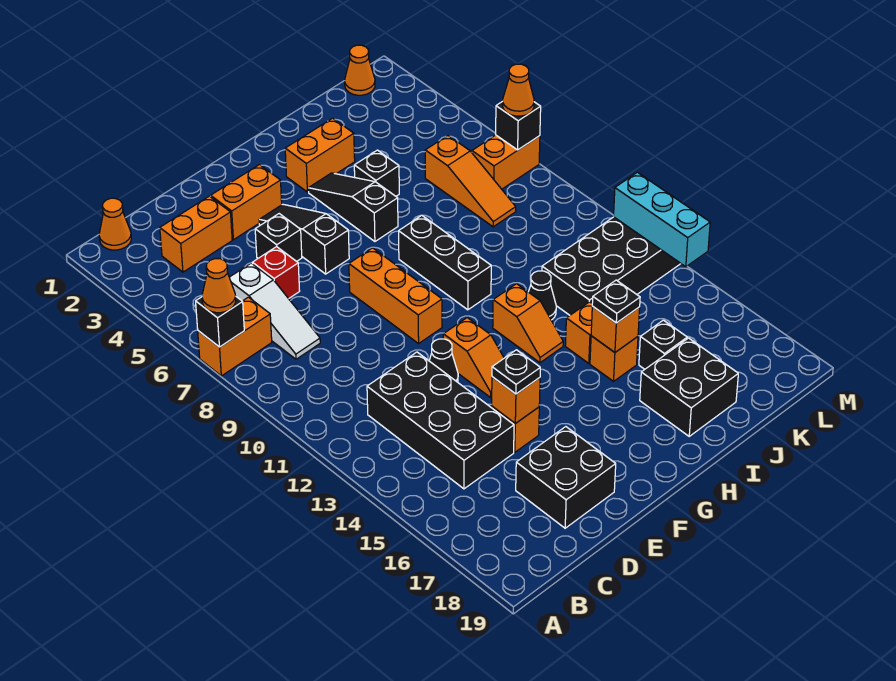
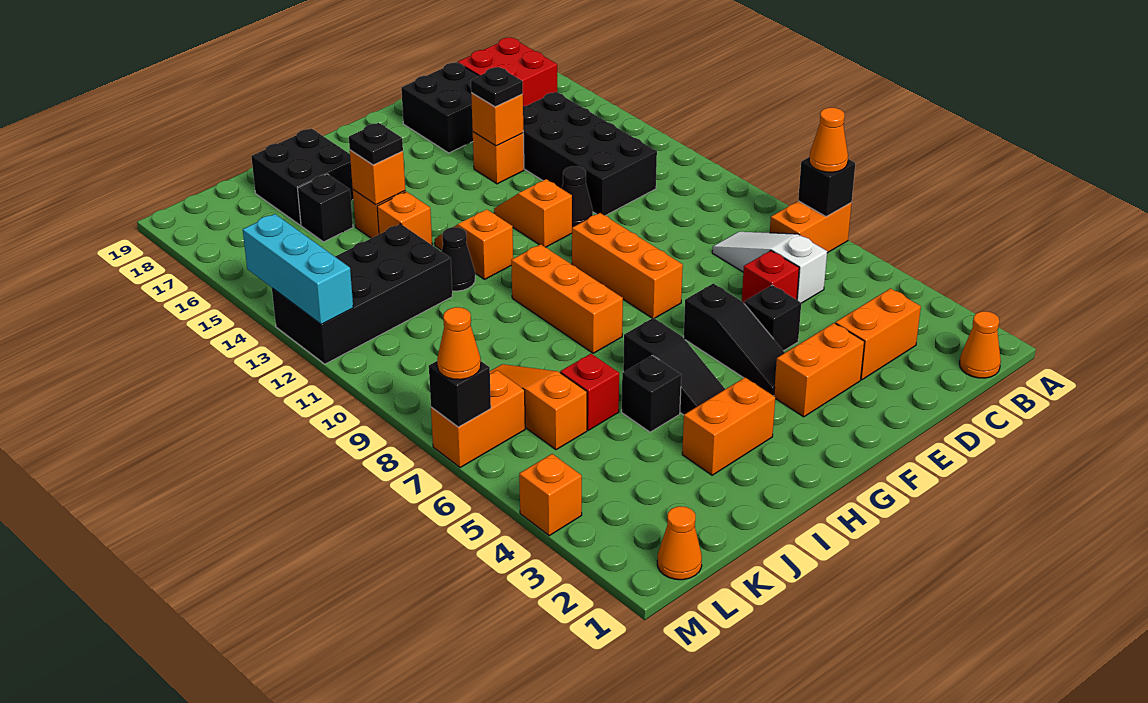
none -> red 2x2 brick [458,38,557,106]
black 1x3 brick [399,215,491,310] -> orange 1x3 brick [511,244,623,353]
none -> red 1x1 brick [560,354,619,430]
none -> orange 1x1 brick [519,454,582,536]

